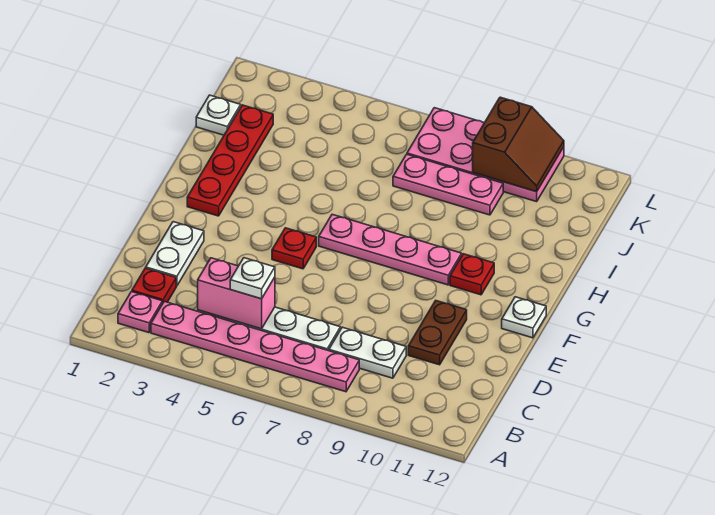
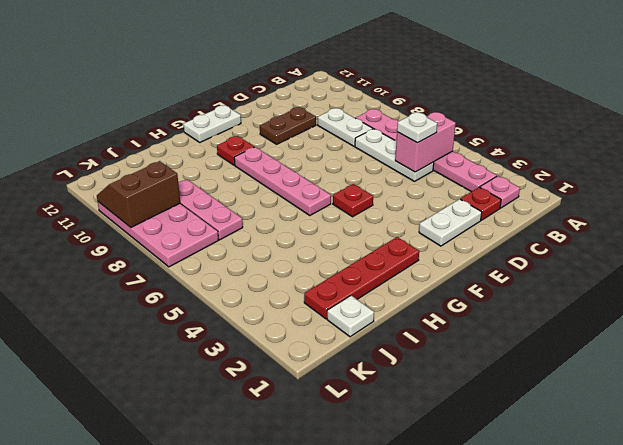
pink 1x2 brick [198,258,275,329] -> pink 1x2 brick turned to [395,112,456,172]
white 1x1 plate [502,297,546,338] -> white 1x2 plate [184,105,241,142]

